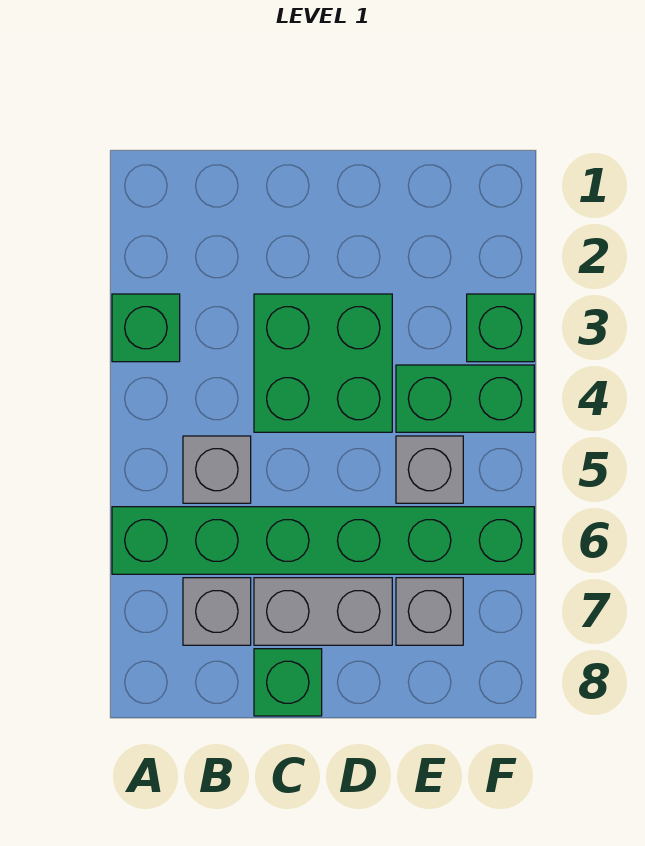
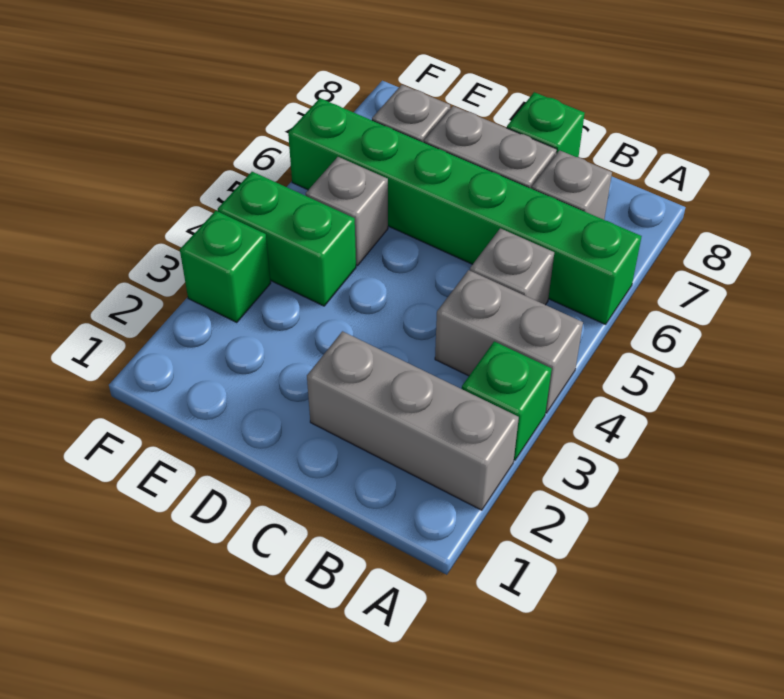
none -> grey 1x3 brick [307,331,519,510]
none -> grey 1x2 brick [435,270,583,413]
green 2x2 brick [254,294,392,432] -> none

